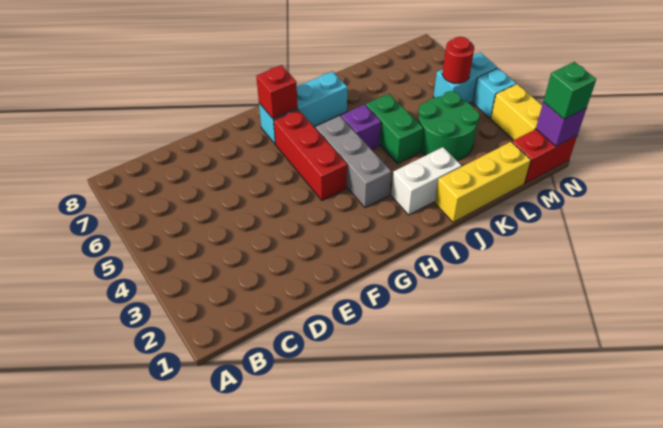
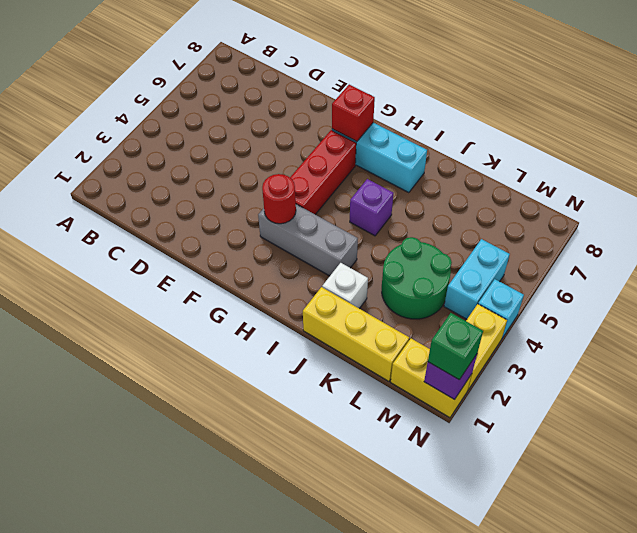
grey 1x3 brick [315,116,391,208] -> grey 1x3 brick turned to [258,204,358,276]
white 1x2 brick [391,147,461,215] -> white 1x1 brick [322,263,368,309]
green 1x2 brick [366,94,423,164] -> none
red 1x2 brick [512,129,577,184] -> yellow 1x2 brick [391,338,472,418]
cyan 1x2 brick [433,53,497,103] -> cyan 1x2 brick turned to [444,239,510,319]
red 1x1 round brick [442,37,474,83] -> red 1x1 round brick moved to [262,174,296,224]

